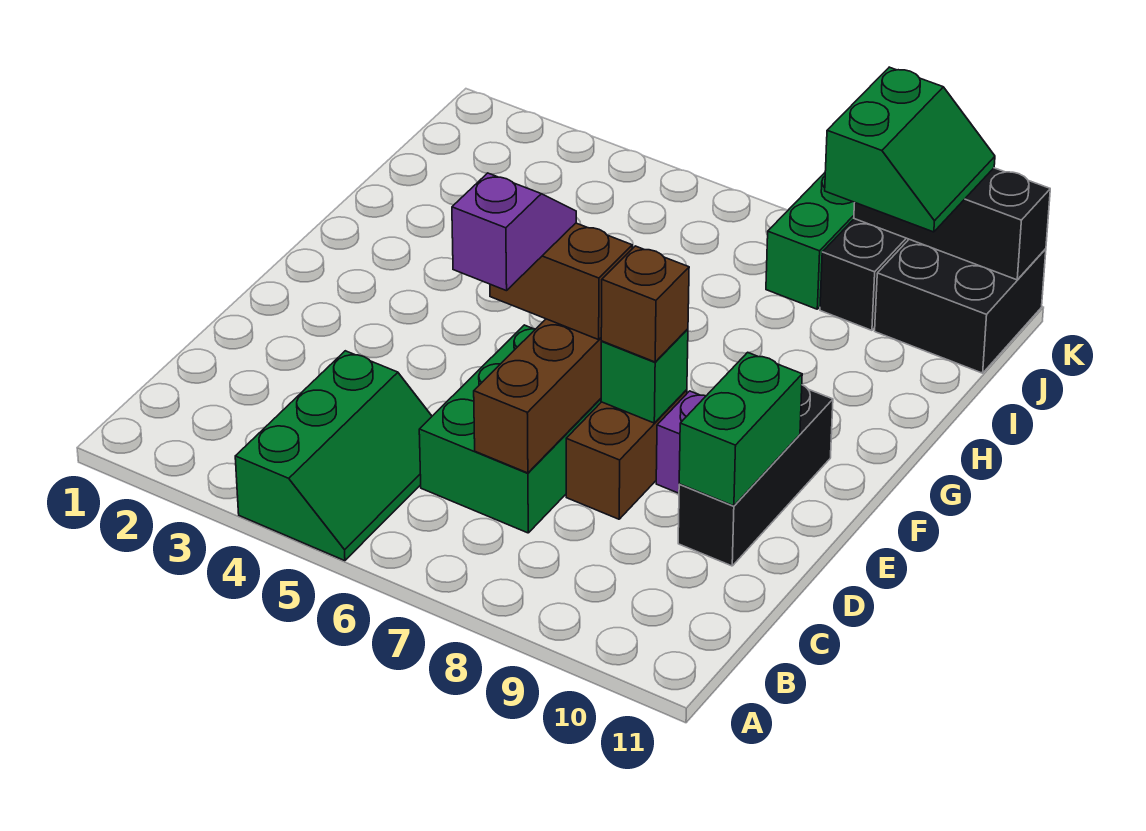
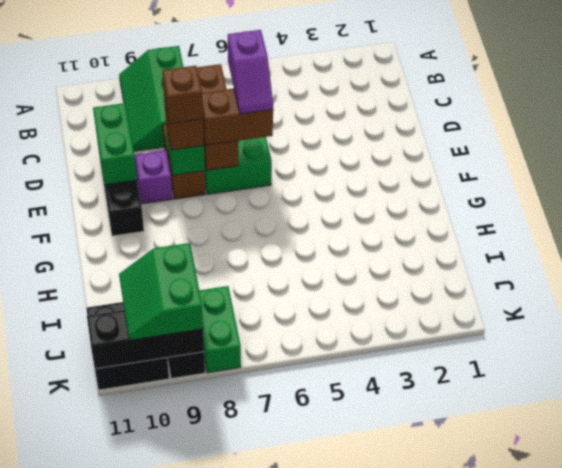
green 2x3 slope [235,351,432,561] -> green 2x3 slope moved to [119,46,183,151]
none -> brown 1x1 brick [162,66,203,124]

